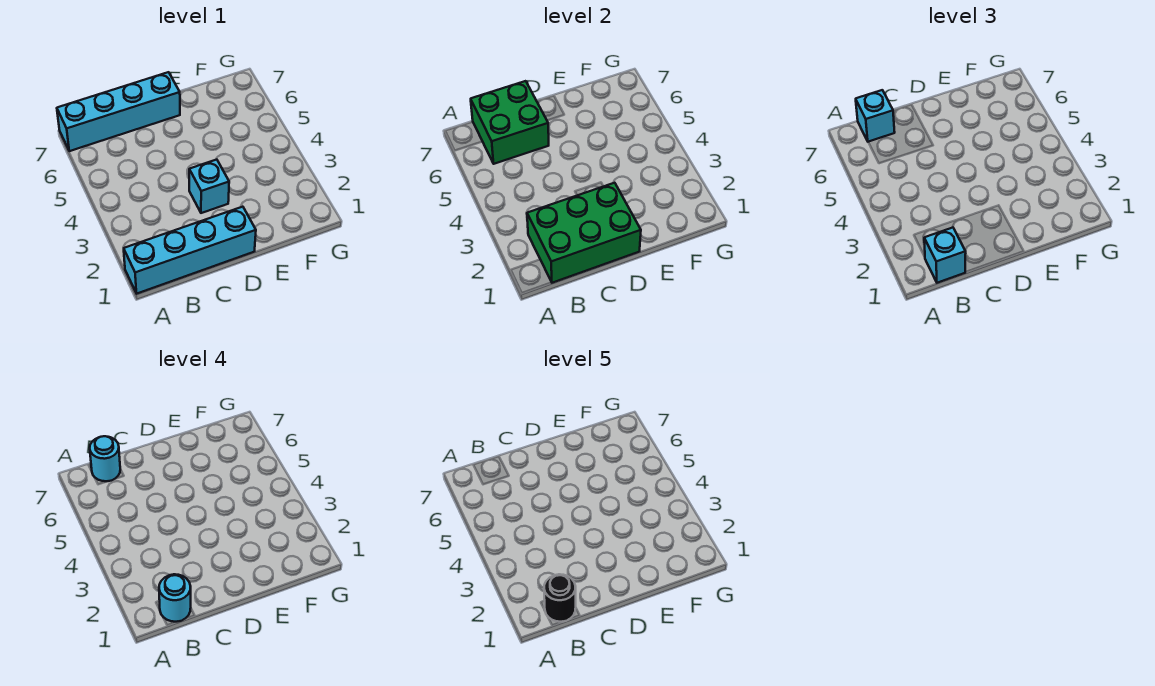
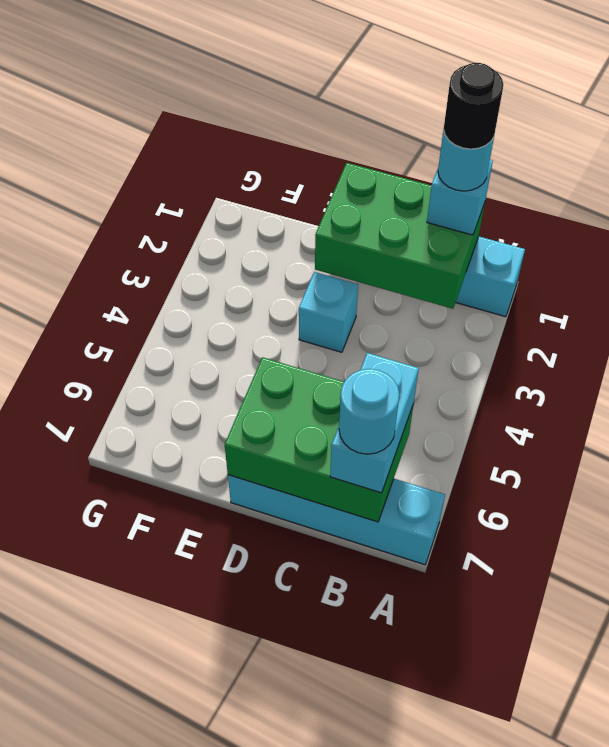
green 2x2 brick [471,81,549,164] -> green 2x3 brick [225,357,414,522]
cyan 1x1 brick [856,90,895,142] -> cyan 1x2 brick [330,353,419,493]

